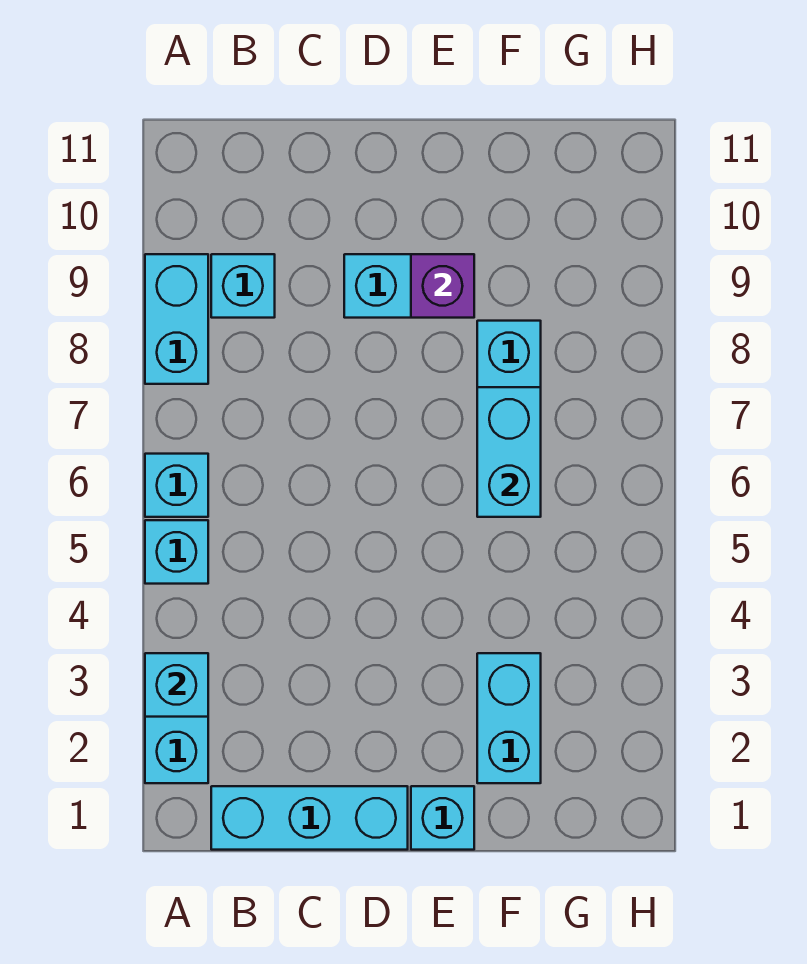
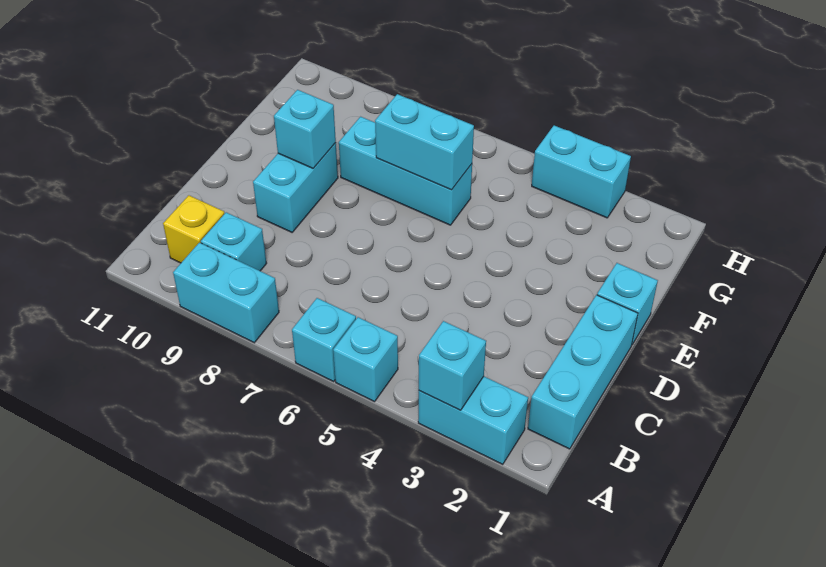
none -> yellow 1x1 brick [163,195,224,263]
purple 1x1 brick [411,254,474,318] -> cyan 1x1 brick [274,90,336,168]
cyan 1x2 brick [477,653,541,783] -> cyan 1x2 brick moved to [532,125,631,218]

